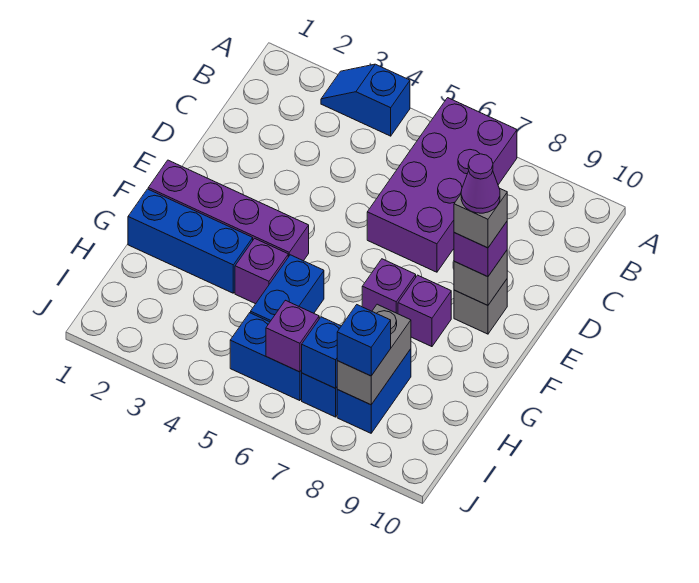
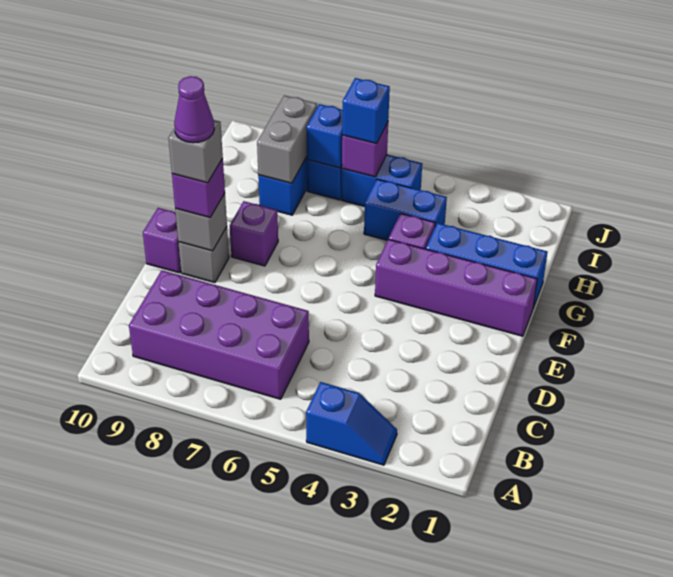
purple 2x4 brick [367,98,517,272] -> purple 2x4 brick turned to [129,270,309,399]
purple 1x1 brick [362,259,416,314] -> purple 1x1 brick moved to [143,208,181,273]
blue 1x2 brick [251,255,324,322] -> blue 1x2 brick turned to [364,179,447,240]
blue 1x1 brick [337,305,391,376] -> blue 1x1 brick moved to [342,78,390,144]

